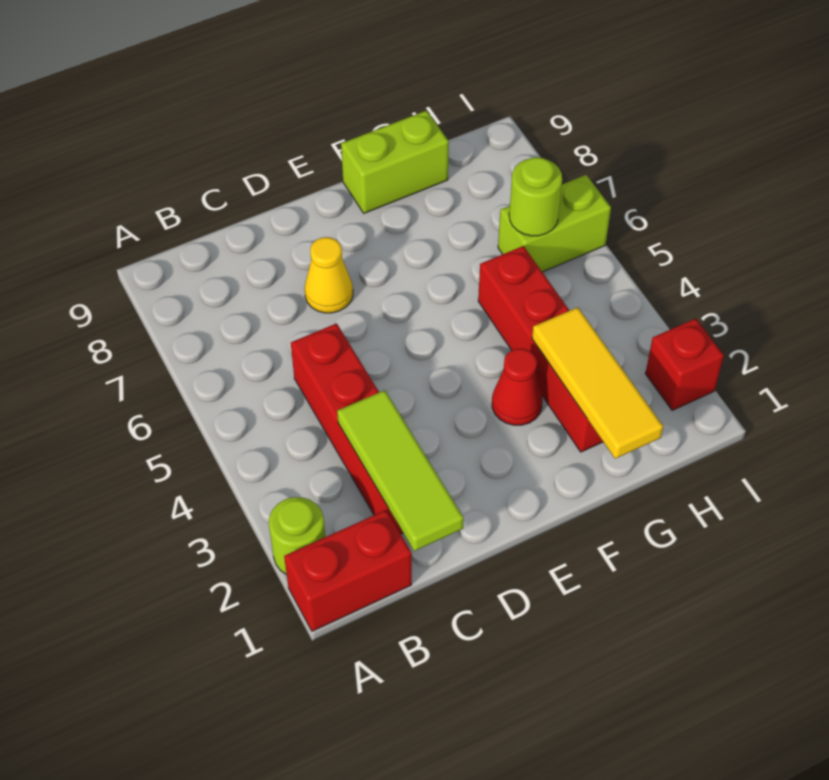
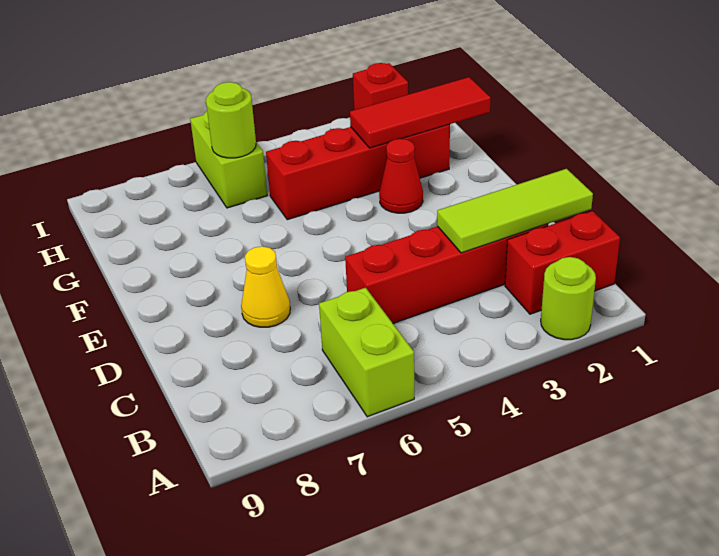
red 1x2 brick [284,510,412,631] -> red 1x2 brick turned to [505,211,620,314]
lime 1x2 brick [341,110,449,213] -> lime 1x2 brick moved to [319,288,414,417]
yellow 1x3 tile [532,307,663,459] -> red 1x3 tile [350,77,491,148]

